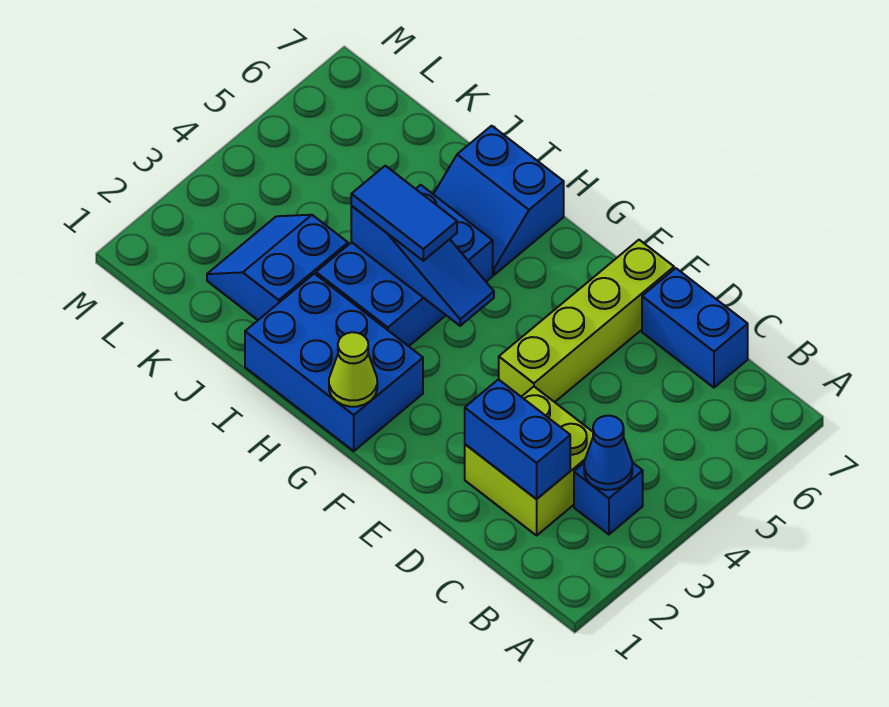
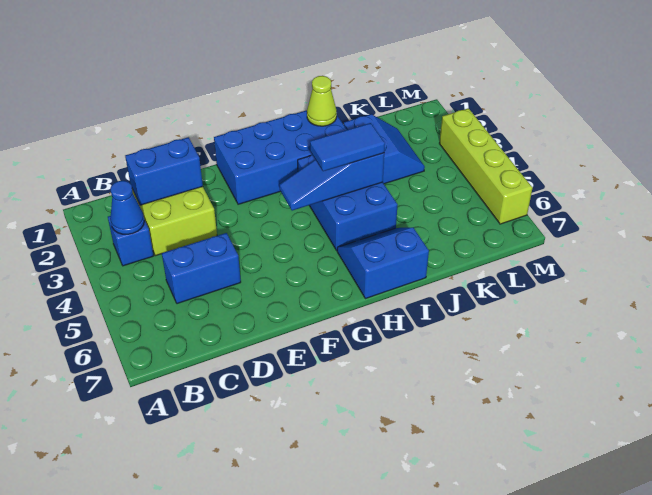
blue 1x2 brick [642,268,748,388] -> blue 1x2 brick moved to [162,233,241,304]
lime 1x4 brick [499,240,674,402] -> lime 1x4 brick moved to [439,108,532,224]
blue 2x3 brick [245,274,423,451] -> blue 2x4 brick [214,110,347,204]
lime 1x1 cone [329,332,377,407] -> lime 1x1 cone moved to [307,76,337,126]

